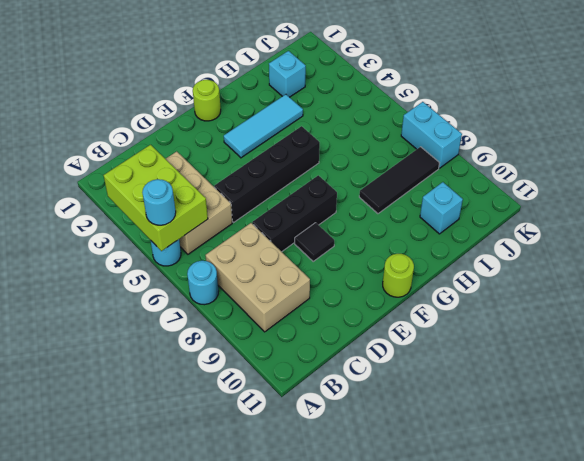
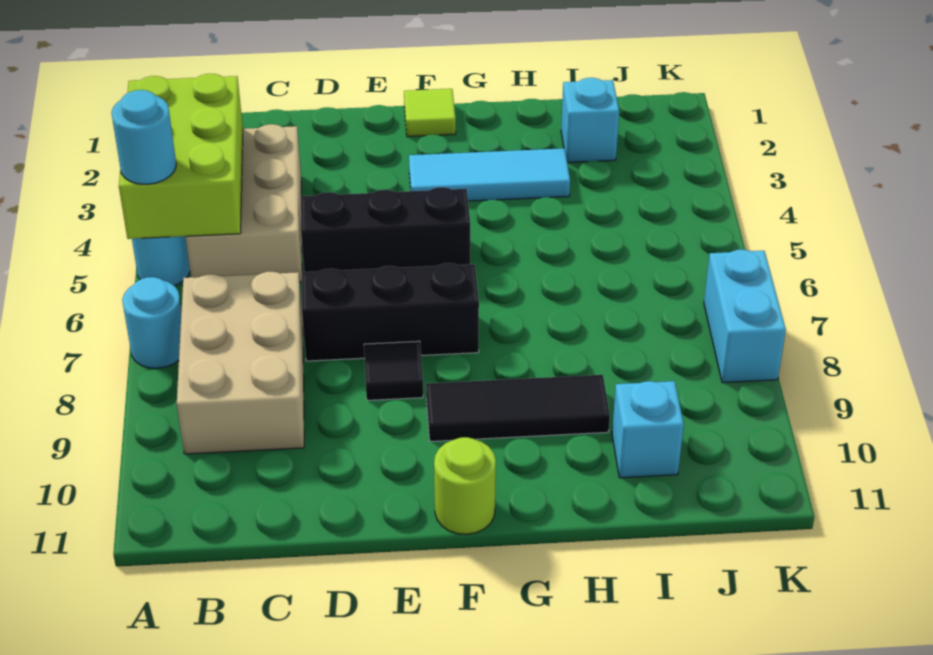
black 1x4 brick [214,126,320,222] -> black 1x3 brick [301,187,470,272]
lime 1x1 round brick [193,80,221,121] -> lime 1x1 tile [404,89,456,137]
black 1x3 tile [359,147,439,214] -> black 1x3 tile moved to [426,375,610,442]

